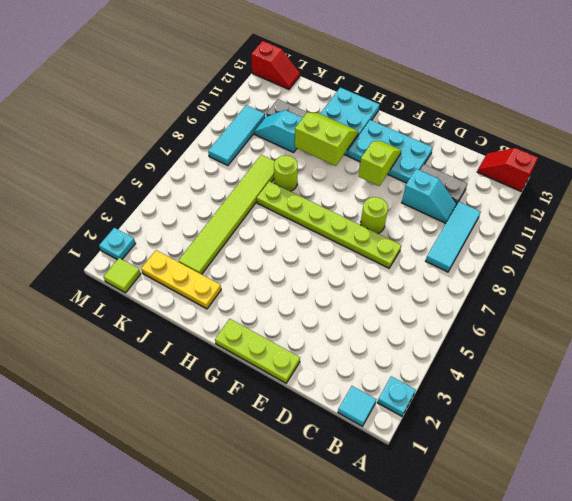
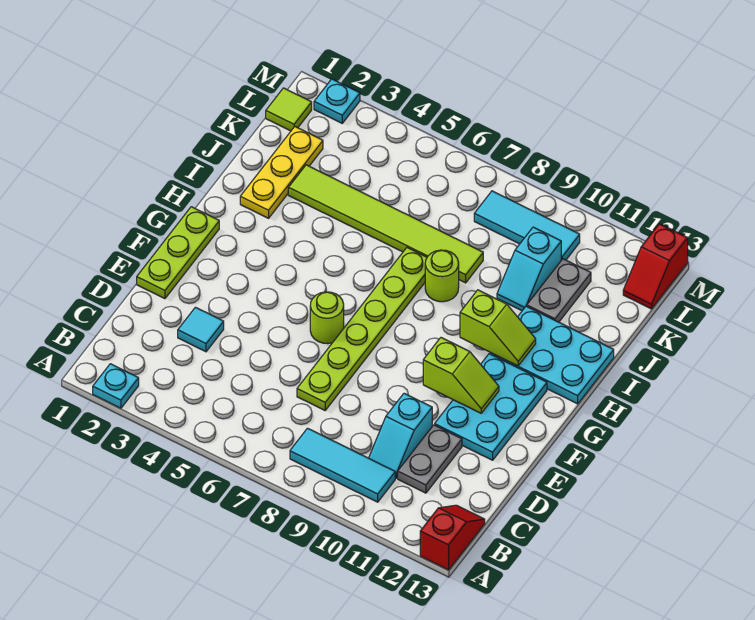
cyan 1x1 tile [338,386,376,426] -> cyan 1x1 tile moved to [178,307,224,352]
lime 1x1 round brick [361,197,388,233] -> lime 1x1 round brick moved to [310,292,344,344]
lime 2x2 slope [295,113,358,166] -> lime 1x2 slope [460,290,536,366]
cyan 1x2 slope [254,110,302,153] -> cyan 1x2 slope turned to [497,227,561,311]

